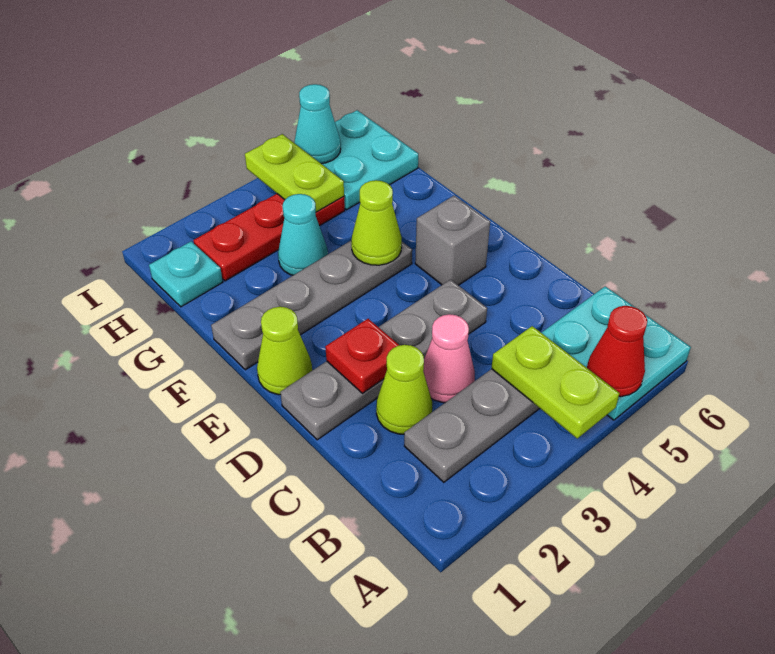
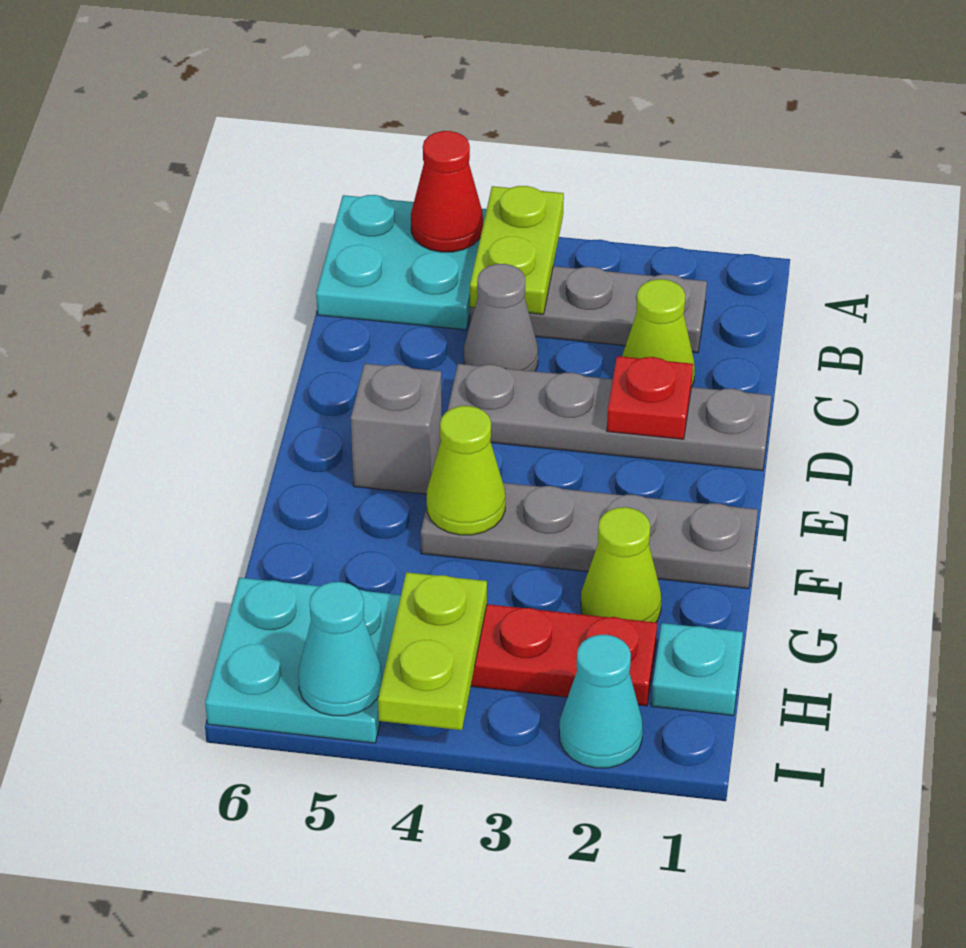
pink 1x1 cone [423,314,475,403] -> none
none -> grey 1x1 cone [464,264,538,371]
lime 1x1 cone [257,307,312,395] -> lime 1x1 cone moved to [581,507,661,622]
cyan 1x1 cone [278,194,328,275] -> cyan 1x1 cone moved to [559,635,643,768]

